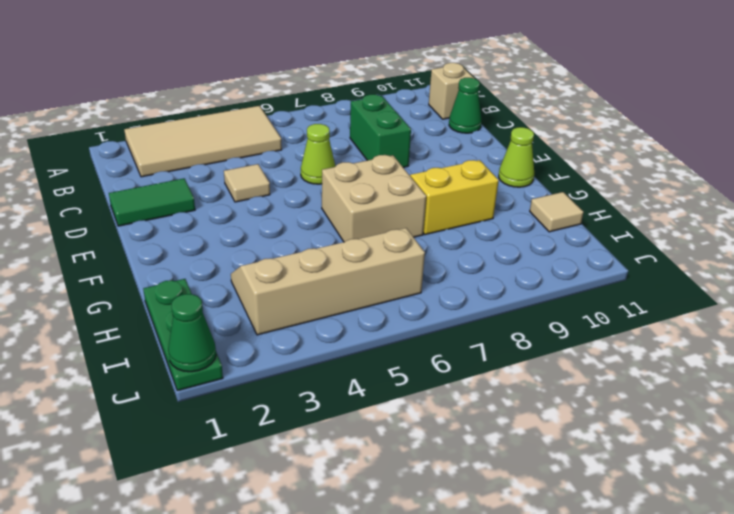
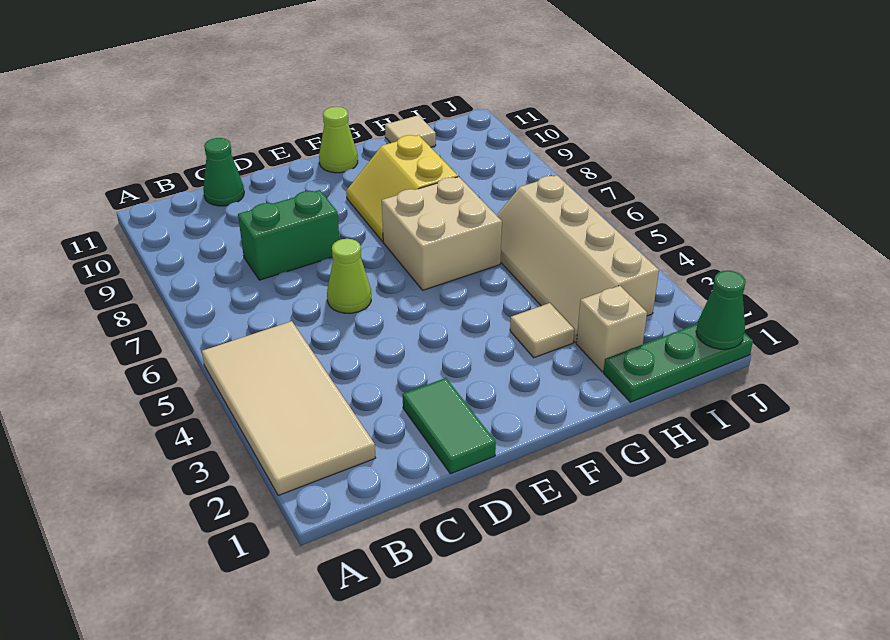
tan 1x1 brick [429,63,474,119] -> tan 1x1 brick moved to [576,286,647,371]
tan 1x1 tile [224,164,270,202] -> tan 1x1 tile moved to [510,303,574,358]

